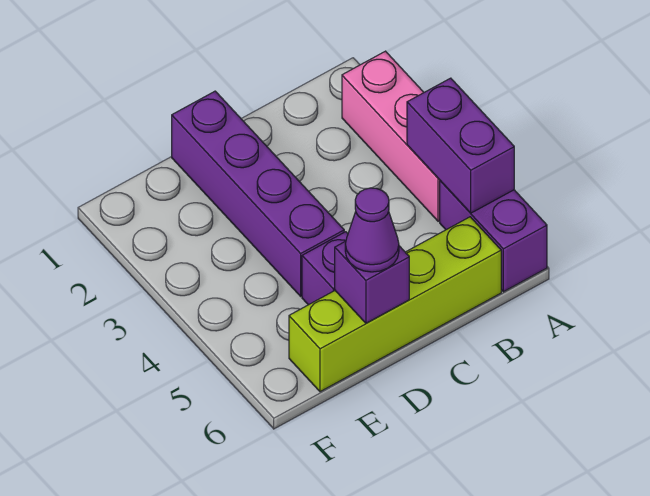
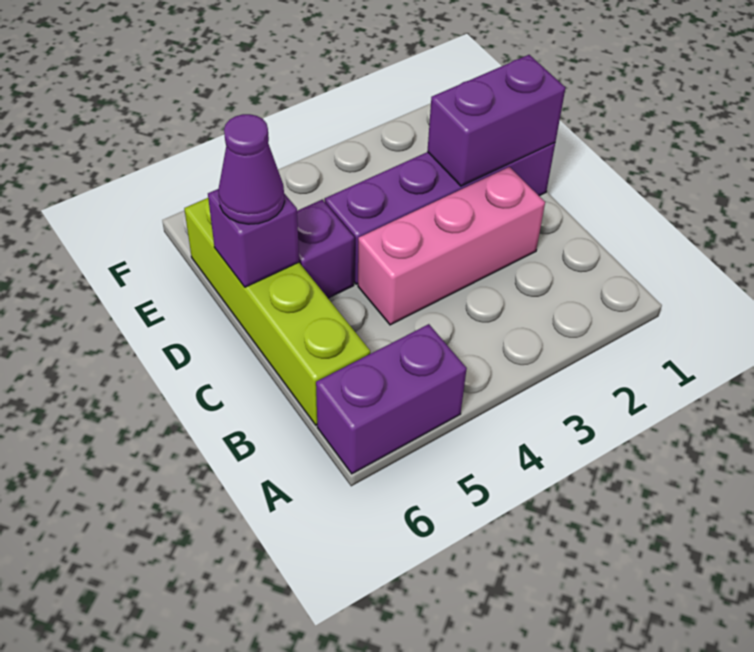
pink 1x3 brick [342,51,440,221] -> pink 1x3 brick moved to [358,167,545,325]
purple 1x2 brick [407,78,514,213] -> purple 1x2 brick moved to [427,55,565,186]

